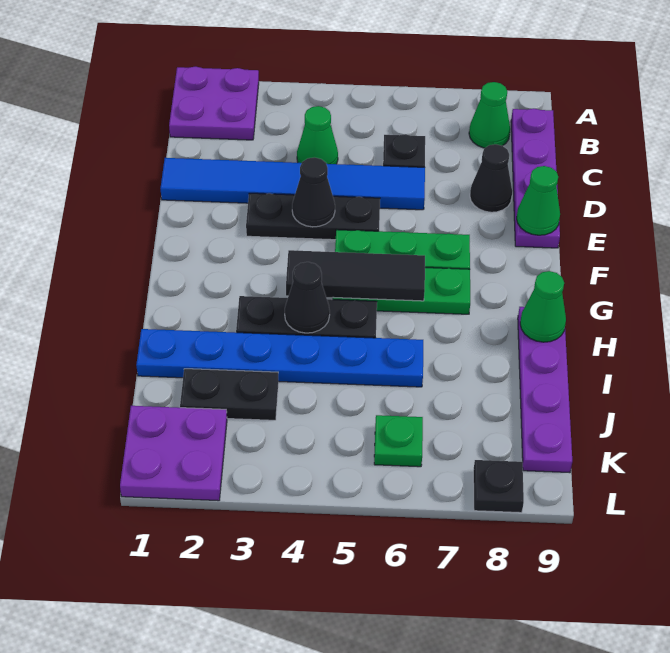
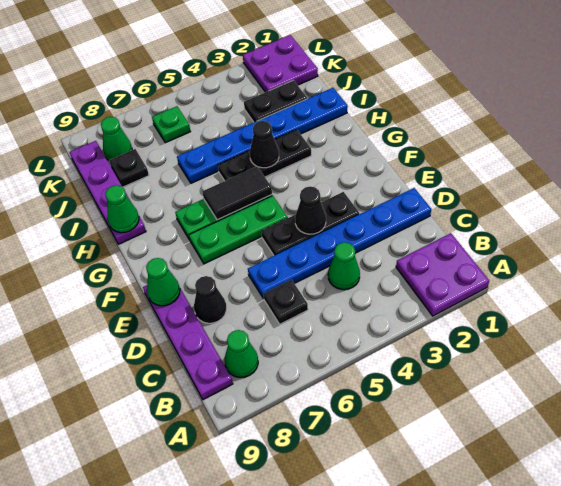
blue 1x6 tile [161,158,425,210] -> blue 1x6 plate [248,188,431,299]
black 1x3 tile [286,250,425,301] -> black 1x2 tile [202,167,272,220]
none -> green 1x1 cone [101,117,132,160]
black 1x1 plate [473,460,524,513] -> black 1x1 plate moved to [109,149,149,187]

